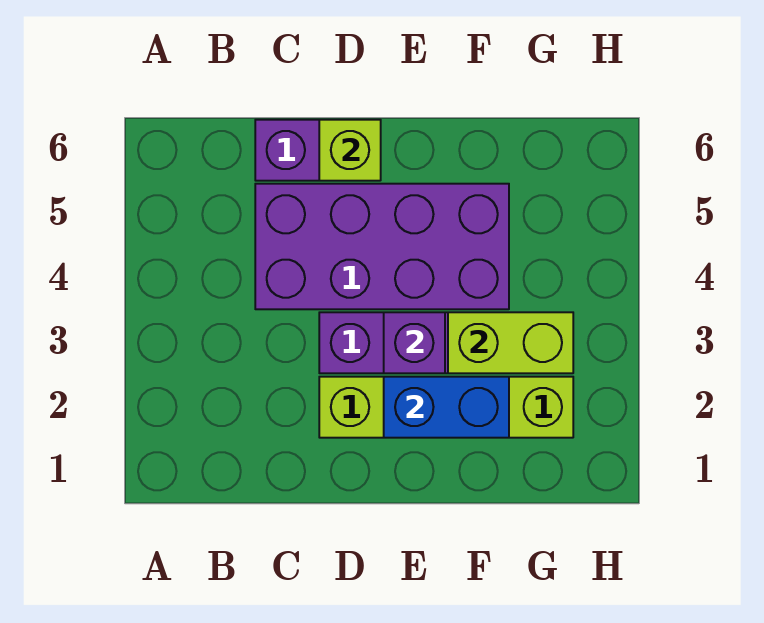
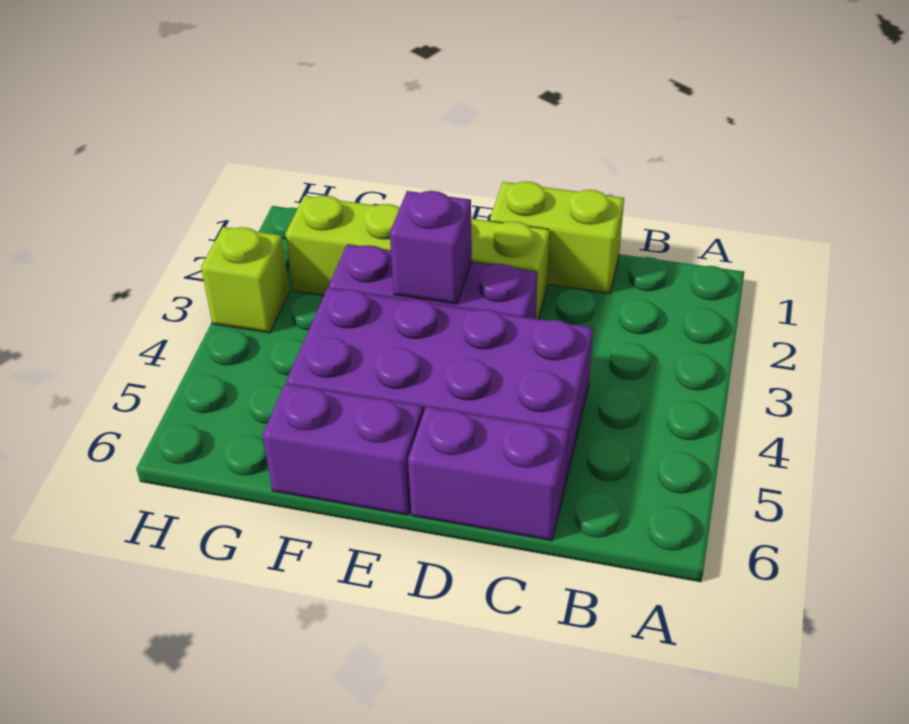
lime 1x1 brick [319,120,381,181] -> lime 1x1 brick moved to [201,227,289,333]
blue 1x2 brick [384,377,509,438] -> none
none -> purple 1x2 brick [263,384,423,515]
lime 1x2 brick [448,312,573,373] -> lime 1x2 brick moved to [490,181,624,294]

